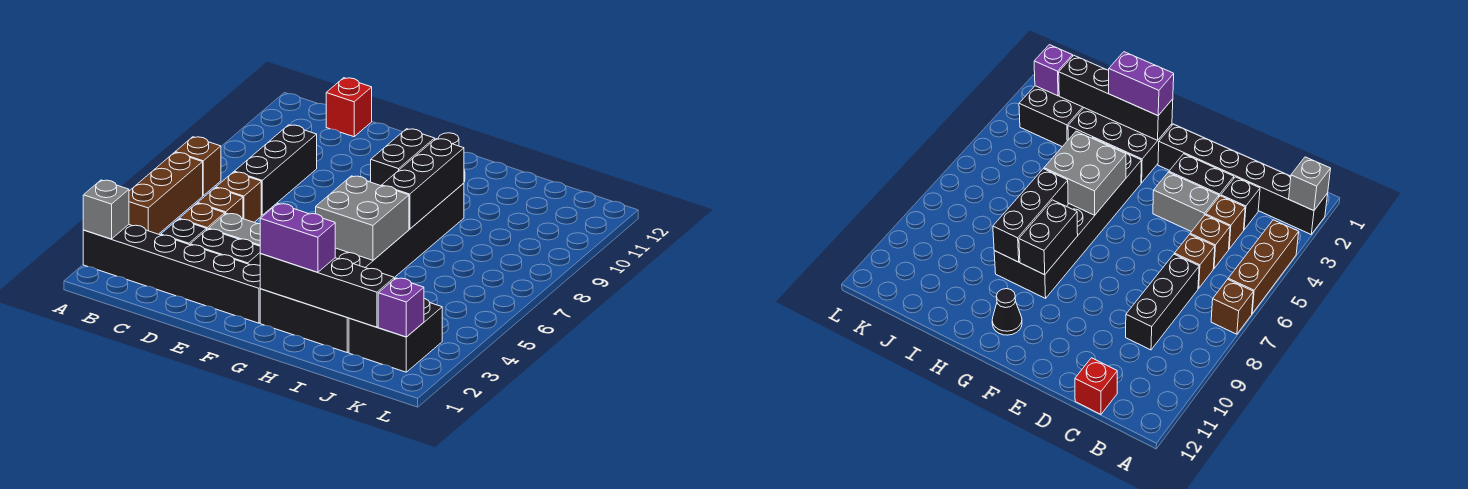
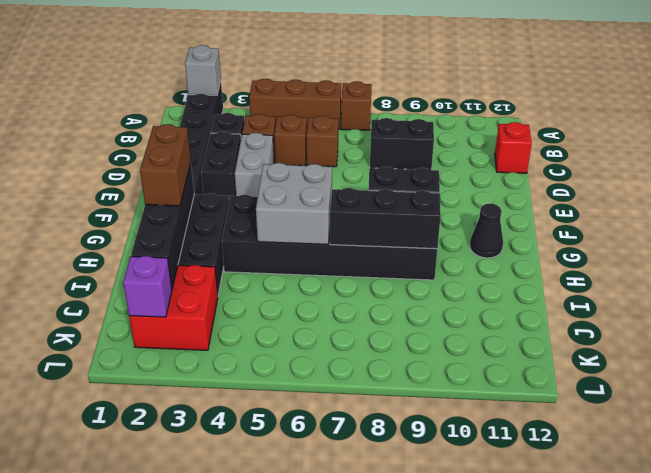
black 1x3 brick [234,125,317,215] -> black 1x2 brick [370,118,434,170]
purple 1x2 brick [260,204,335,272] -> brown 1x2 brick [140,124,191,206]
black 2x2 brick [349,299,442,372] -> red 2x2 brick [129,265,218,350]

